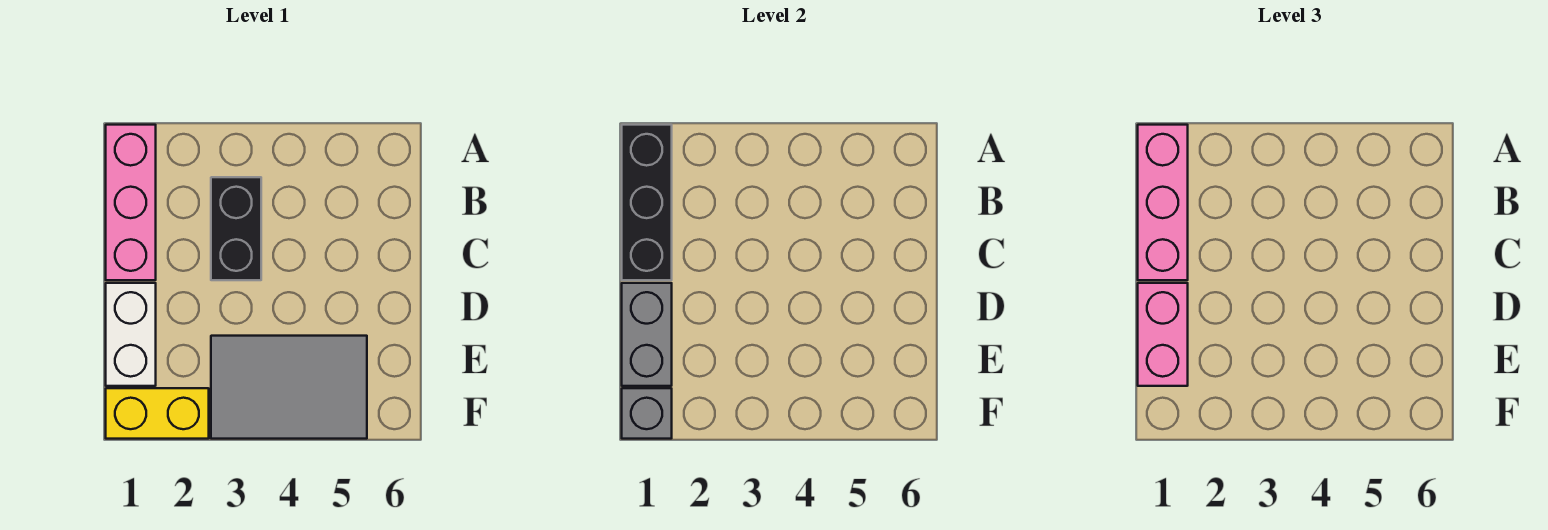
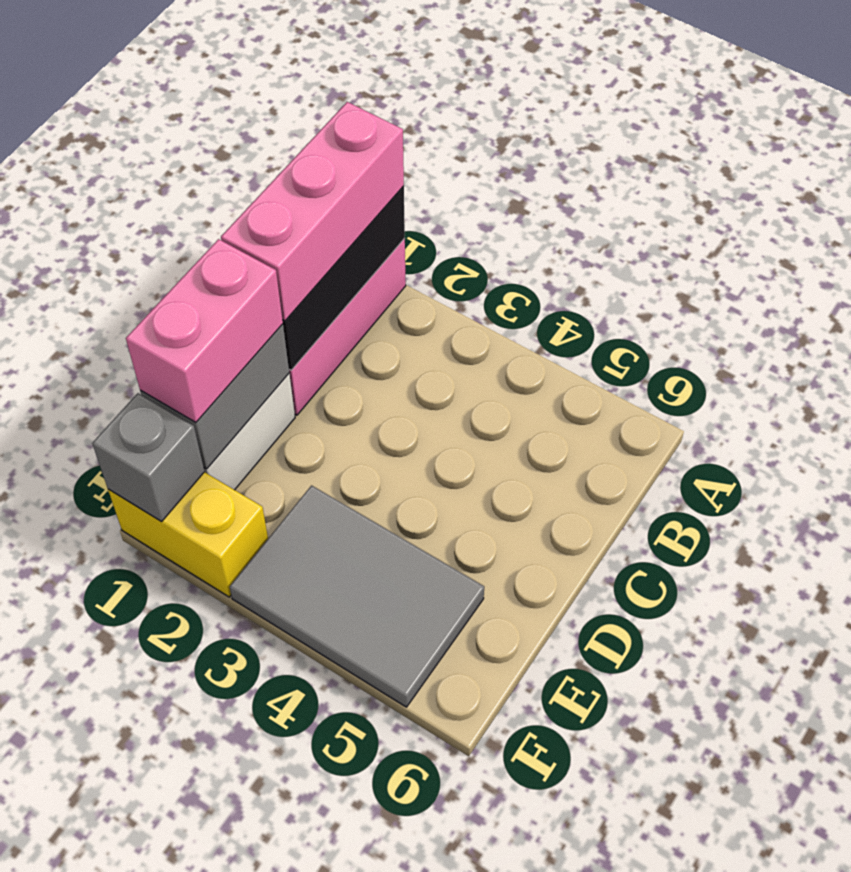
black 1x2 brick [211,177,261,280] -> none

